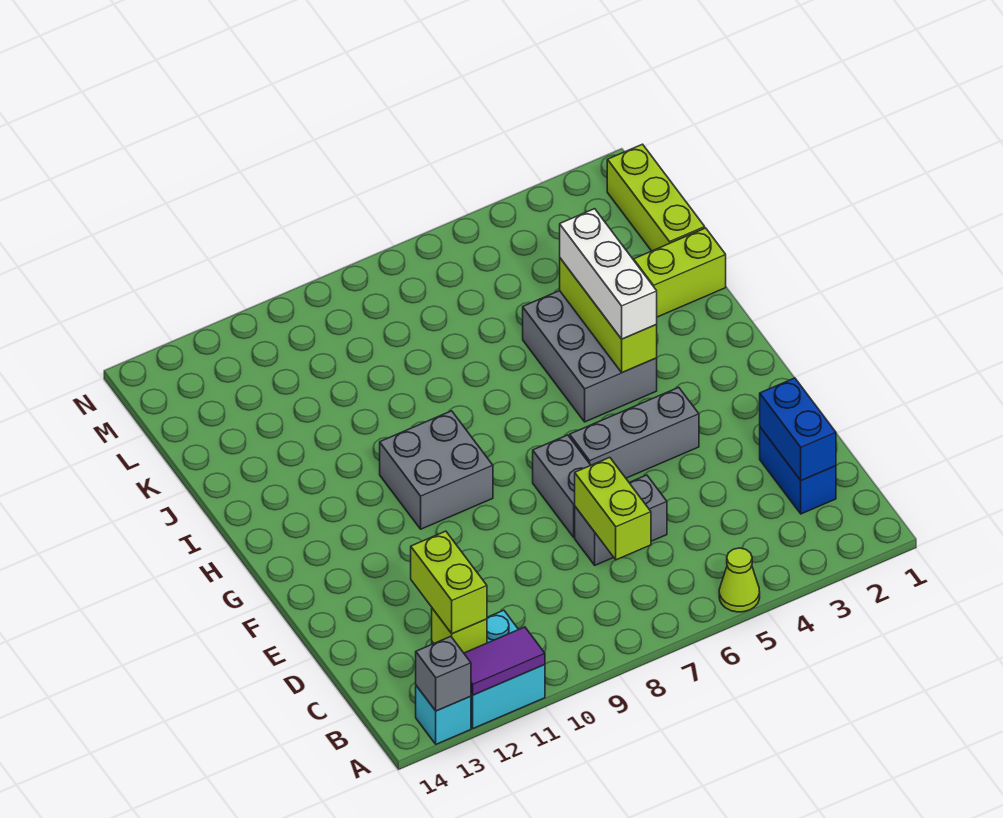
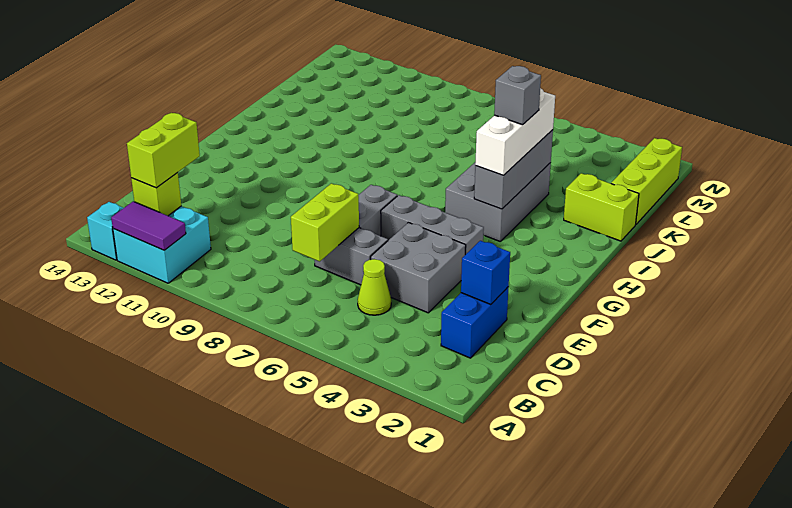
lime 1x1 cone [719,548,760,612] -> lime 1x1 cone moved to [358,259,391,315]
grey 1x1 brick [416,636,471,711] -> grey 1x1 brick moved to [494,66,541,125]
blue 1x2 brick [760,378,836,481] -> blue 1x1 brick [461,241,510,305]
grey 2x2 brick [380,411,493,529] -> grey 2x2 brick moved to [371,223,466,313]
lime 1x3 brick [560,258,657,373] -> grey 1x3 brick [474,130,553,209]

